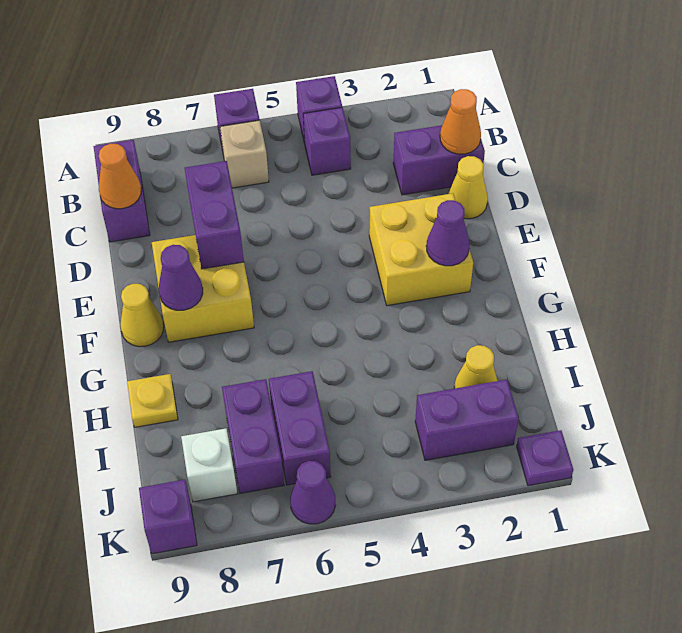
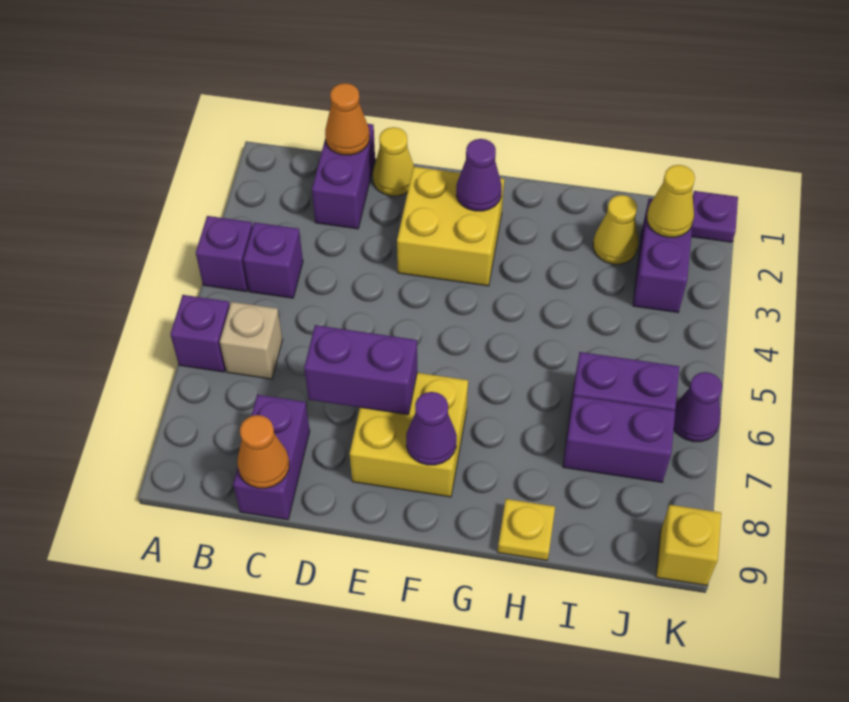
purple 1x2 brick [93,140,150,242] -> purple 1x2 brick turned to [233,395,310,520]
yellow 1x1 cone [120,284,164,347] -> yellow 1x1 cone moved to [647,165,695,237]
white 1x1 brick [181,428,237,502] -> none
purple 1x1 brick [139,480,197,554] -> yellow 1x1 brick [656,505,721,585]

